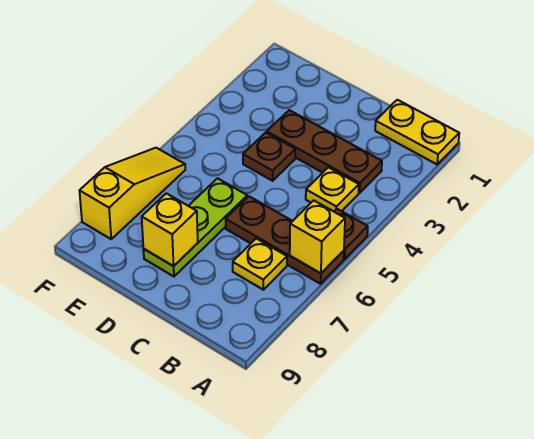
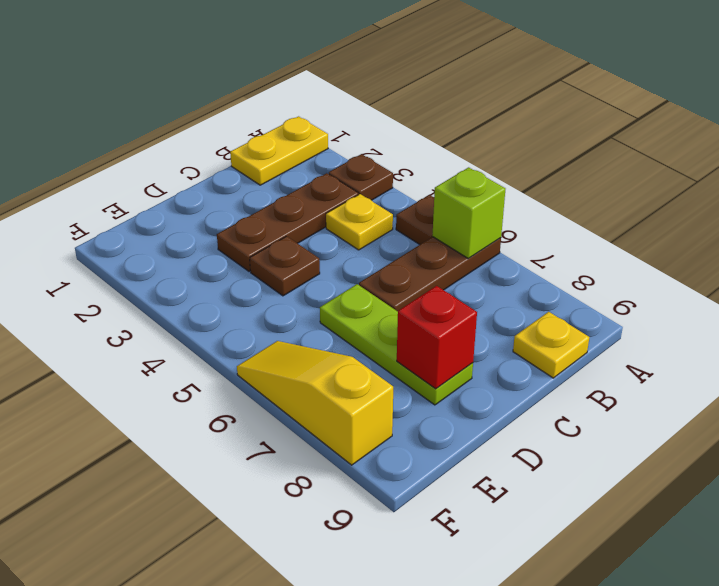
none -> brown 1x1 plate [329,154,393,200]
yellow 1x1 brick [290,200,345,273] -> lime 1x1 brick [433,167,505,259]
yellow 1x1 plate [233,238,287,290] -> yellow 1x1 plate moved to [513,312,589,378]
yellow 1x1 brick [142,193,198,266] -> red 1x1 brick [397,286,477,389]

